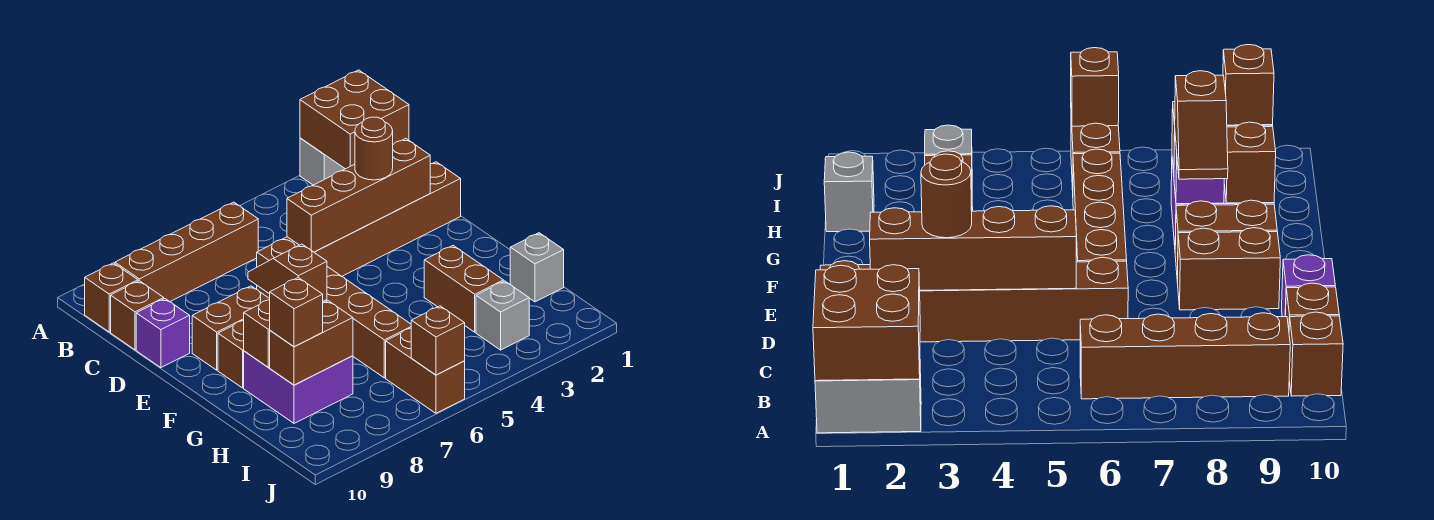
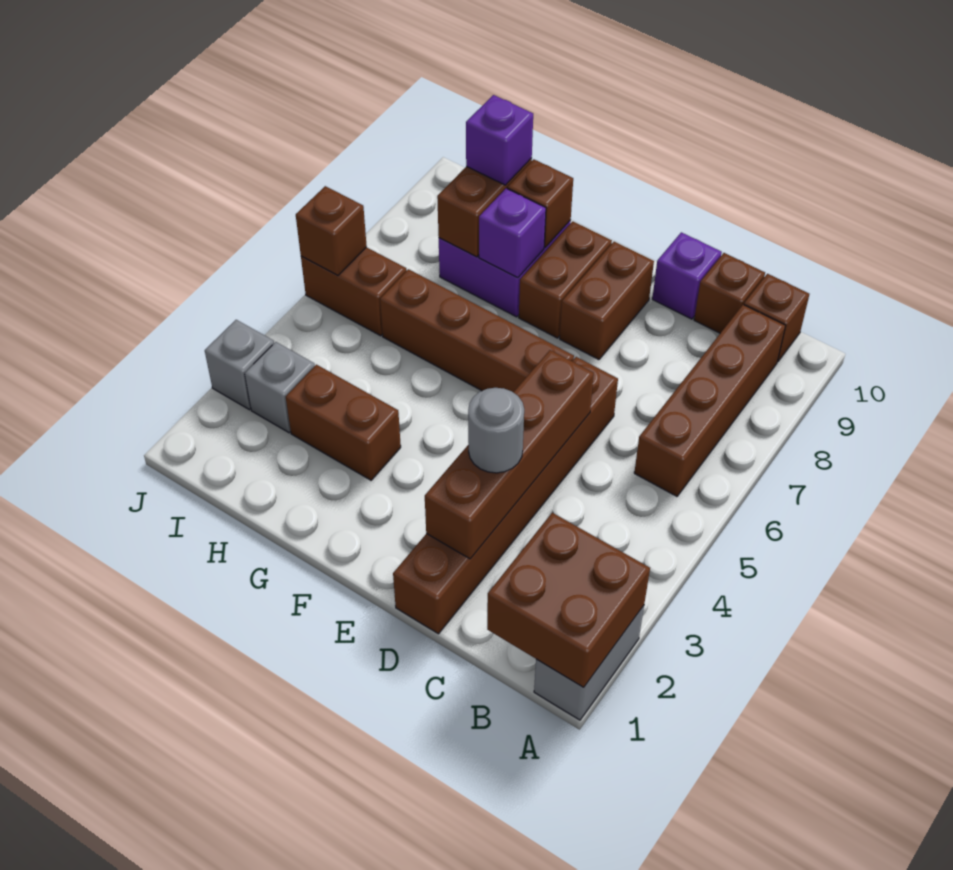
brown 1x1 round brick [355,117,393,180] -> grey 1x1 round brick [468,388,524,473]
brown 1x2 slope [248,244,327,301] -> none
grey 1x1 brick [510,233,564,302] -> grey 1x1 brick moved to [205,320,274,410]
brown 1x1 brick [270,278,323,347] -> purple 1x1 brick [466,95,533,185]

